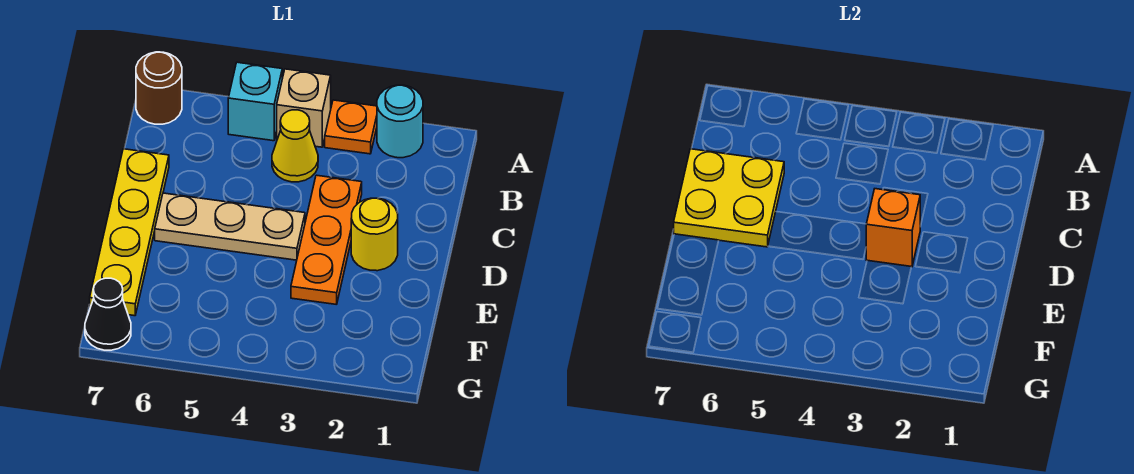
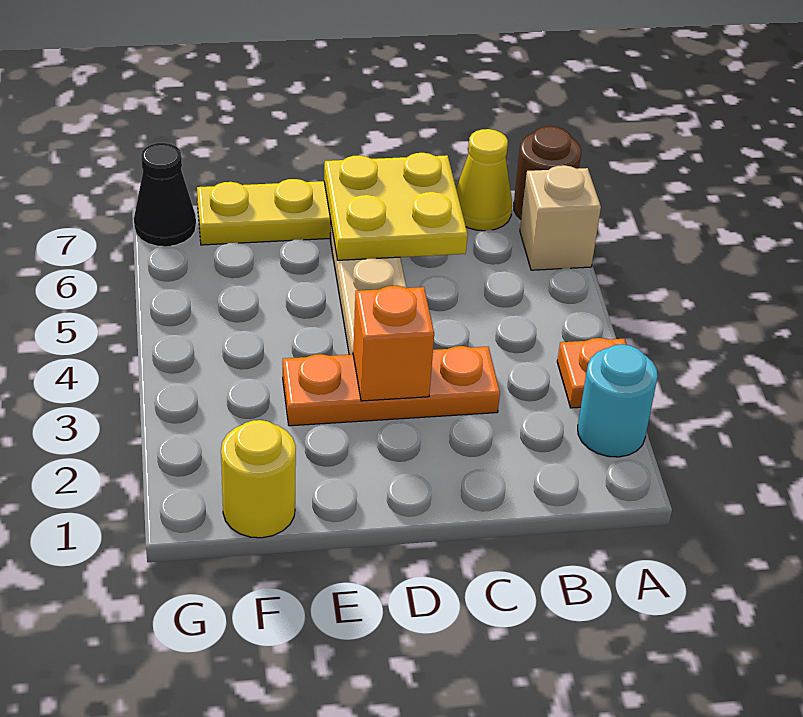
tan 1x1 brick [277,69,331,147] -> tan 1x1 brick moved to [520,165,601,270]
cyan 1x1 brick [228,62,282,141] -> none
yellow 1x1 cone [272,110,318,182] -> yellow 1x1 cone moved to [456,129,512,231]
yellow 1x1 round brick [351,198,398,271] -> yellow 1x1 round brick moved to [221,420,296,538]

